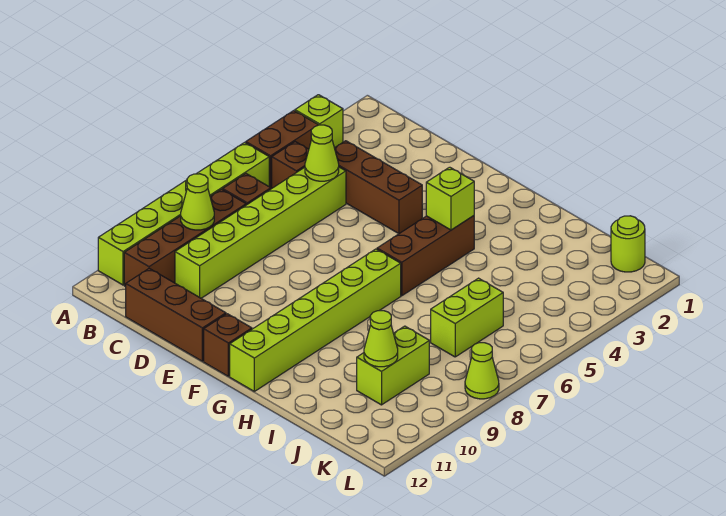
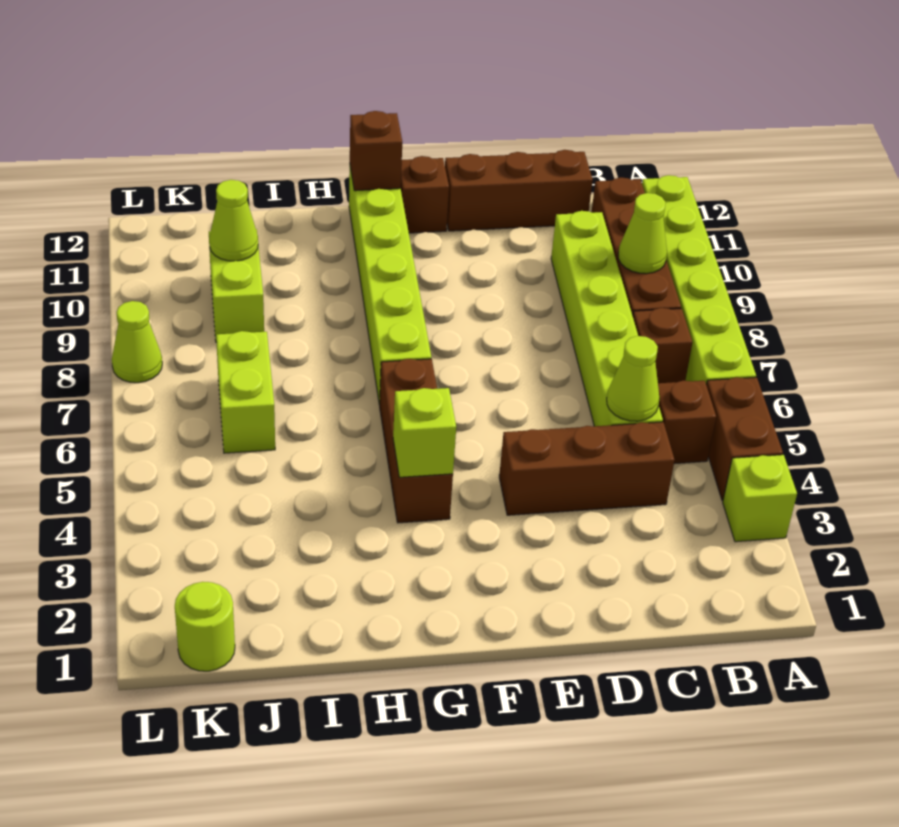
none -> brown 1x1 brick [350,111,402,191]

